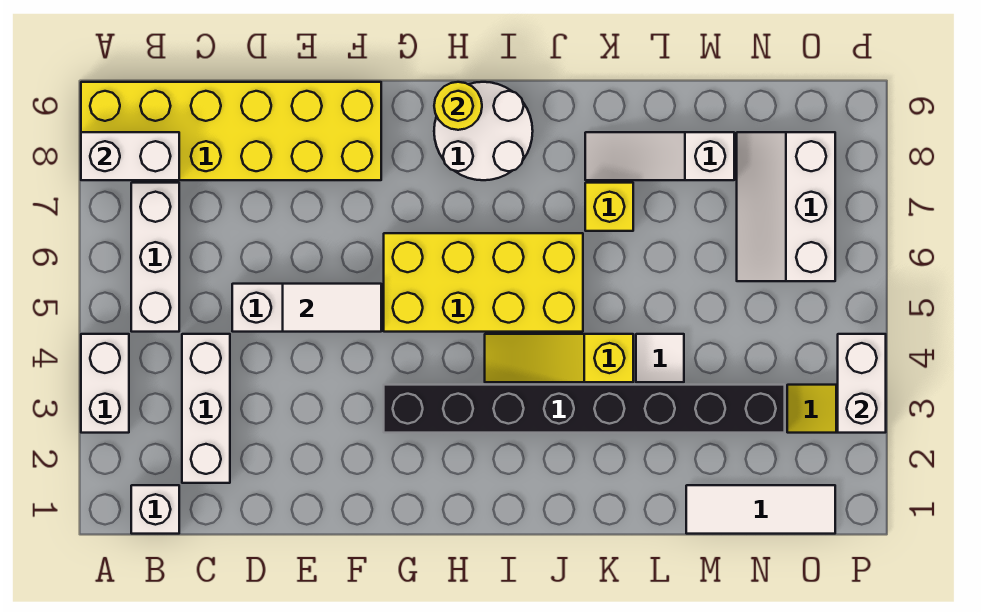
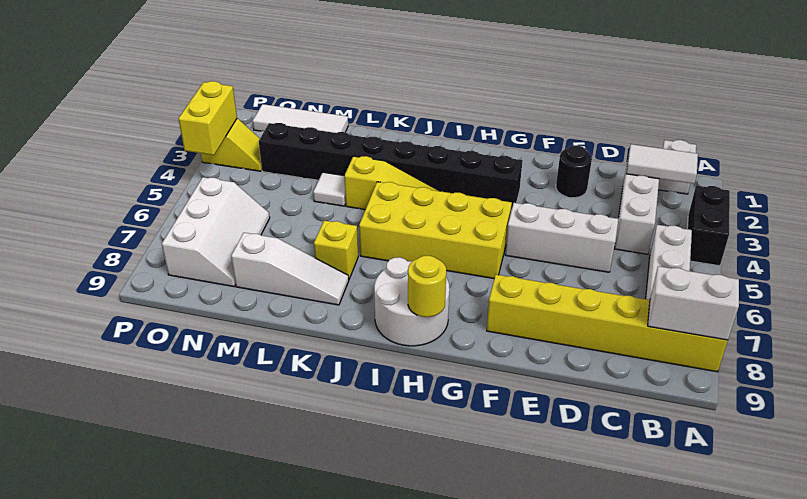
white 1x2 brick [81,334,129,433] -> black 1x2 brick [687,186,730,266]
yellow 2x6 brick [81,82,381,180] -> yellow 1x6 brick [487,275,728,372]
none -> black 1x1 round brick [556,145,592,198]
white 1x2 tile [283,284,381,332] -> white 1x2 tile moved to [626,144,698,184]
white 1x2 brick [838,334,886,433] -> yellow 1x2 brick [179,81,237,155]

